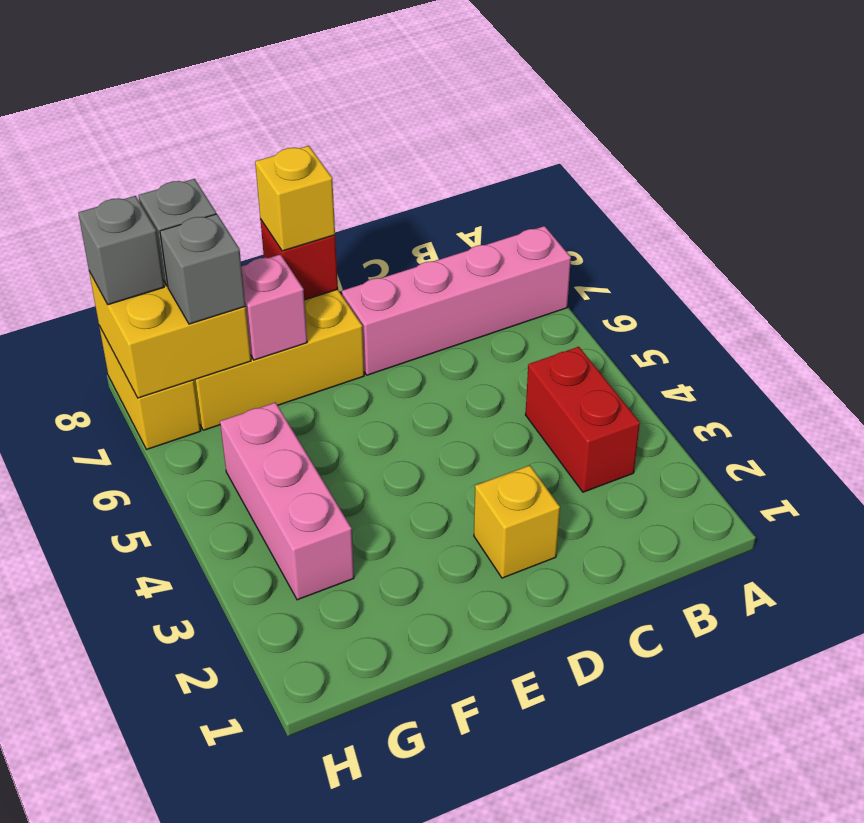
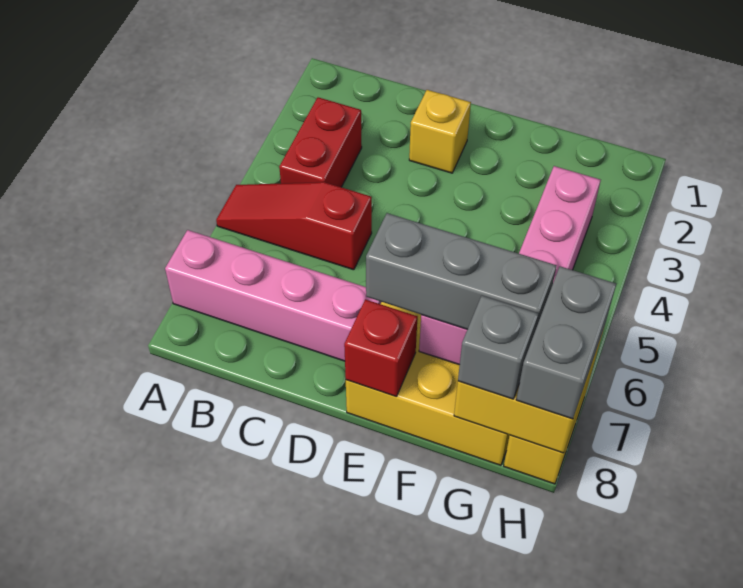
none -> red 1x3 slope [216,182,372,270]
yellow 1x1 brick [255,146,335,251] -> none
grey 1x1 brick [160,214,245,324] -> grey 1x3 brick [366,213,557,330]
grey 1x1 brick [78,196,164,305] -> grey 1x2 brick [516,266,616,419]

